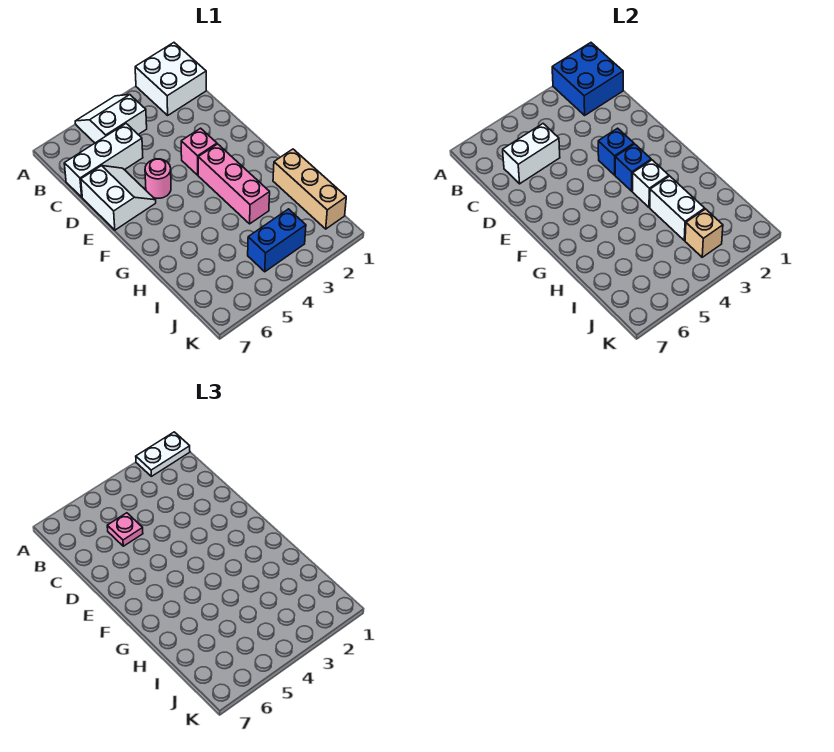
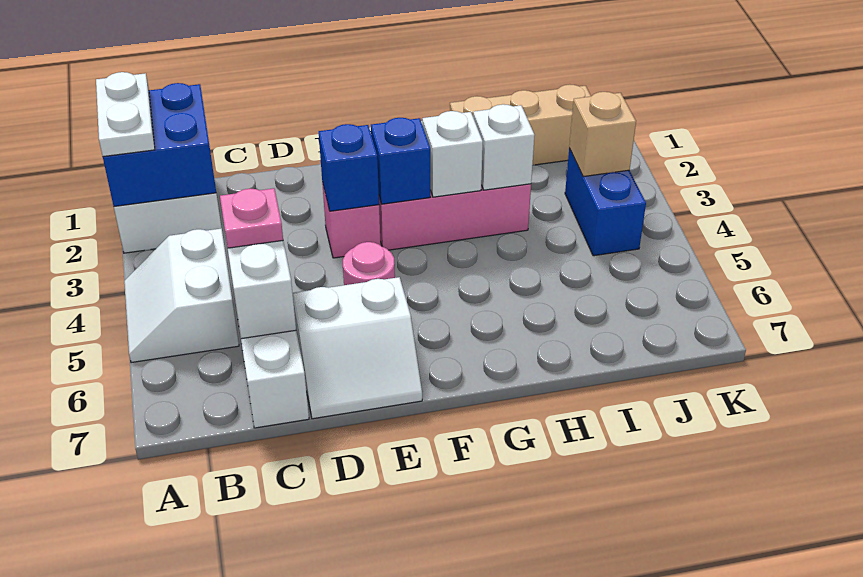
white 2x2 slope [81,166,156,230] -> white 2x2 slope turned to [293,277,422,419]
white 1x2 brick [650,176,705,240] -> white 1x1 brick [473,104,535,190]

